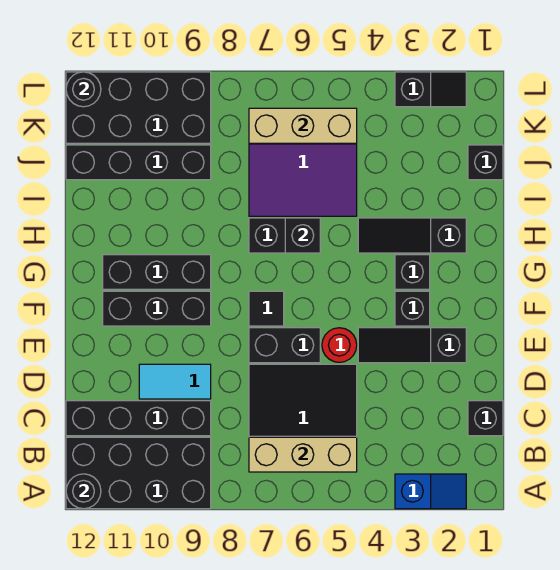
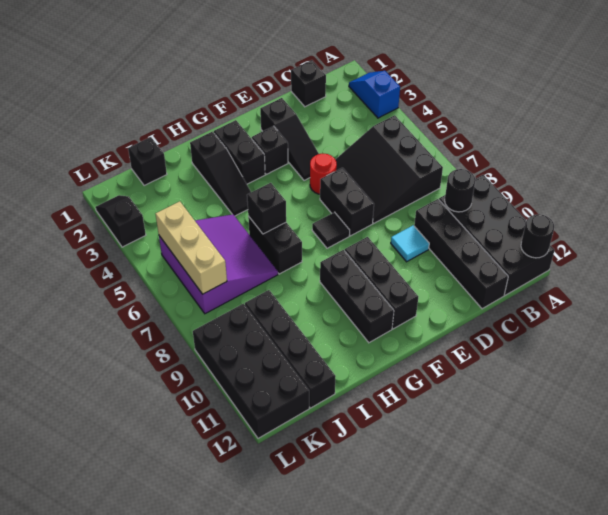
tan 1x3 brick [249,437,357,472] -> none
cyan 1x2 tile [139,364,211,399] -> cyan 1x1 tile [391,225,429,262]
black 1x1 brick [395,255,430,289] -> black 1x2 brick [214,120,265,184]
black 1x1 round brick [66,72,101,107] -> black 1x1 round brick moved to [445,169,475,212]

